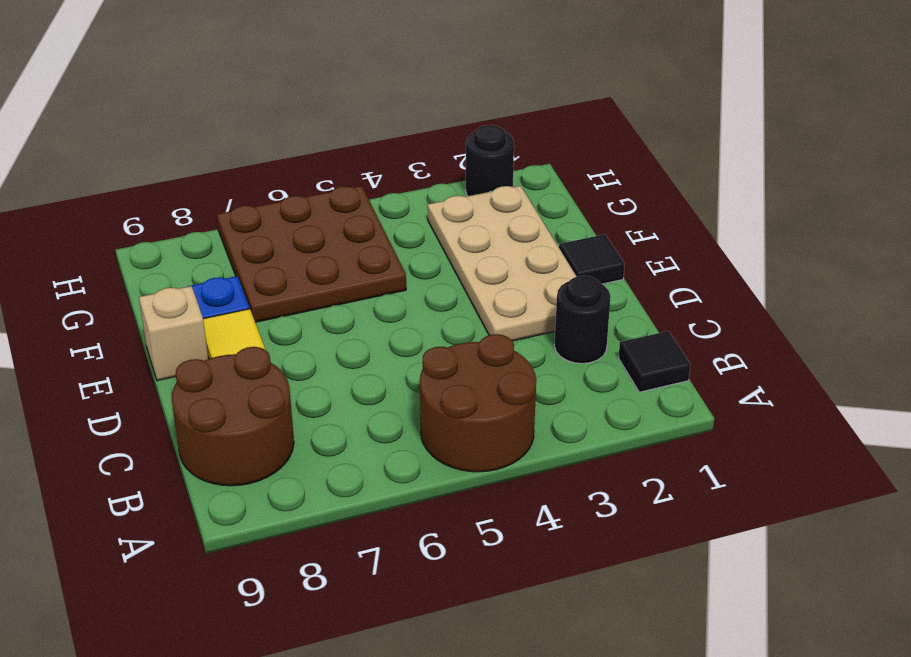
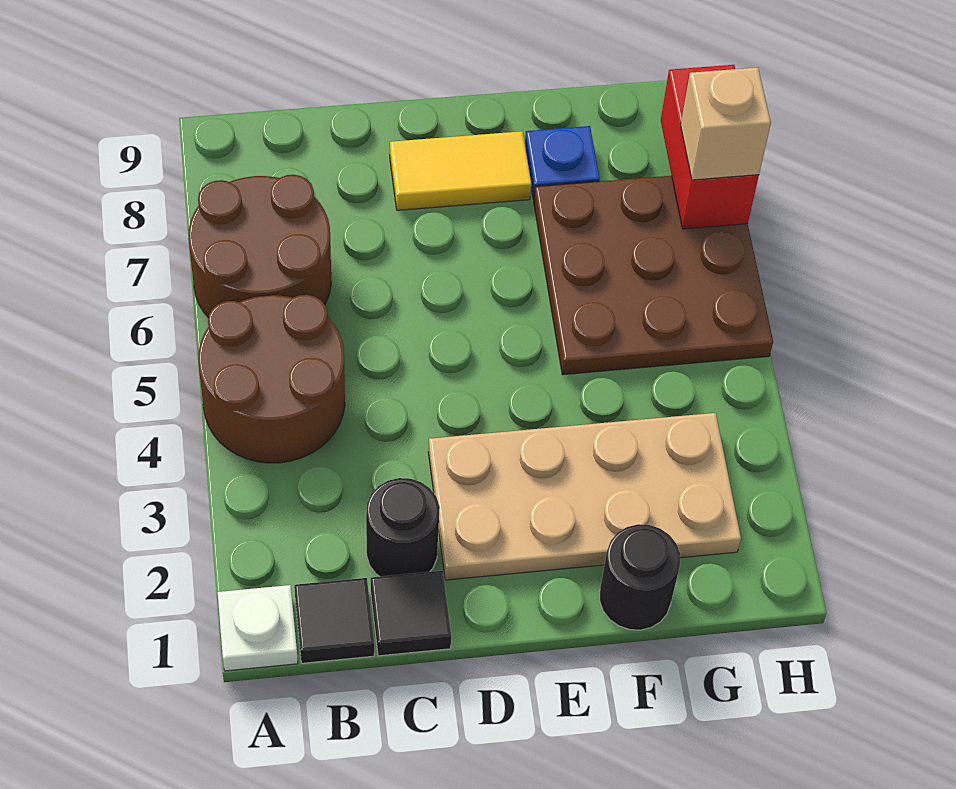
none -> white 1x1 plate [218,585,298,671]
brown 2x2 round brick [172,347,294,486] -> brown 2x2 round brick moved to [189,175,331,318]
black 1x1 tile [559,234,625,284] -> black 1x1 tile moved to [371,571,451,656]
tan 1x1 brick [139,286,208,381] -> tan 1x1 brick moved to [681,67,771,180]
black 1x1 round brick [466,125,514,196] -> black 1x1 round brick moved to [600,524,680,630]
none -> red 1x2 brick [661,65,759,229]

